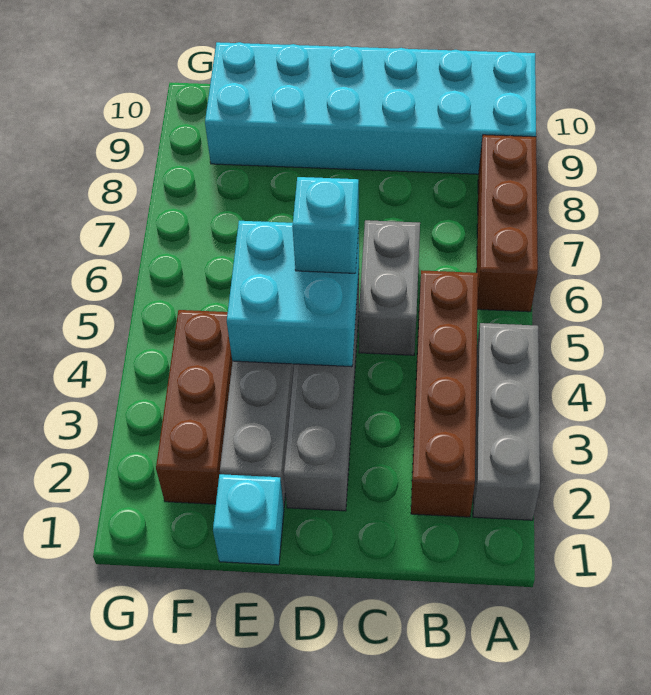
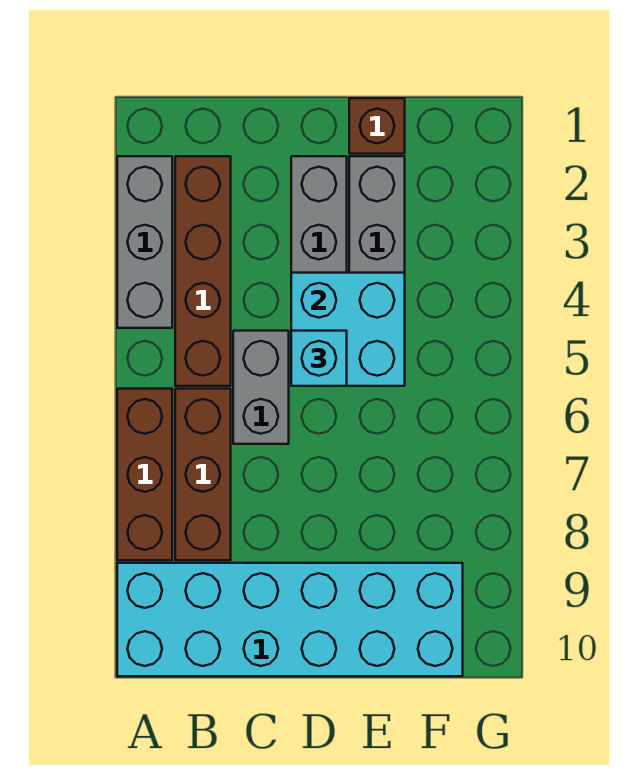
cyan 1x1 brick [213,474,284,565] -> brown 1x1 brick [349,98,405,154]
brown 1x3 brick [156,310,232,504] -> brown 1x3 brick moved to [175,389,231,560]

